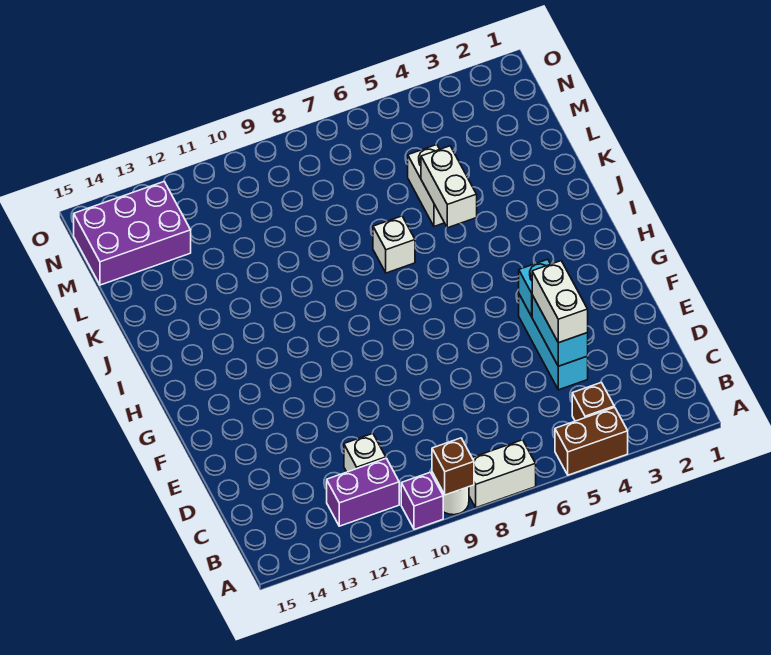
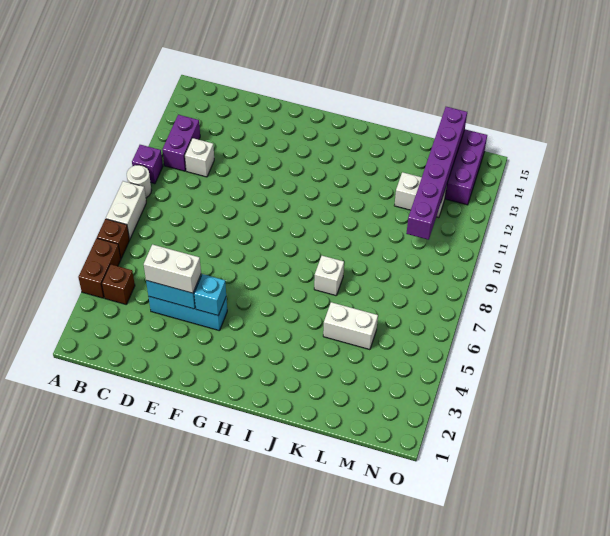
brown 1x1 brick [432,438,474,495] -> brown 1x1 brick moved to [97,219,129,258]
white 1x2 brick [421,146,477,228] -> white 1x2 brick moved to [394,172,447,218]
none -> purple 1x6 brick [406,107,467,240]

